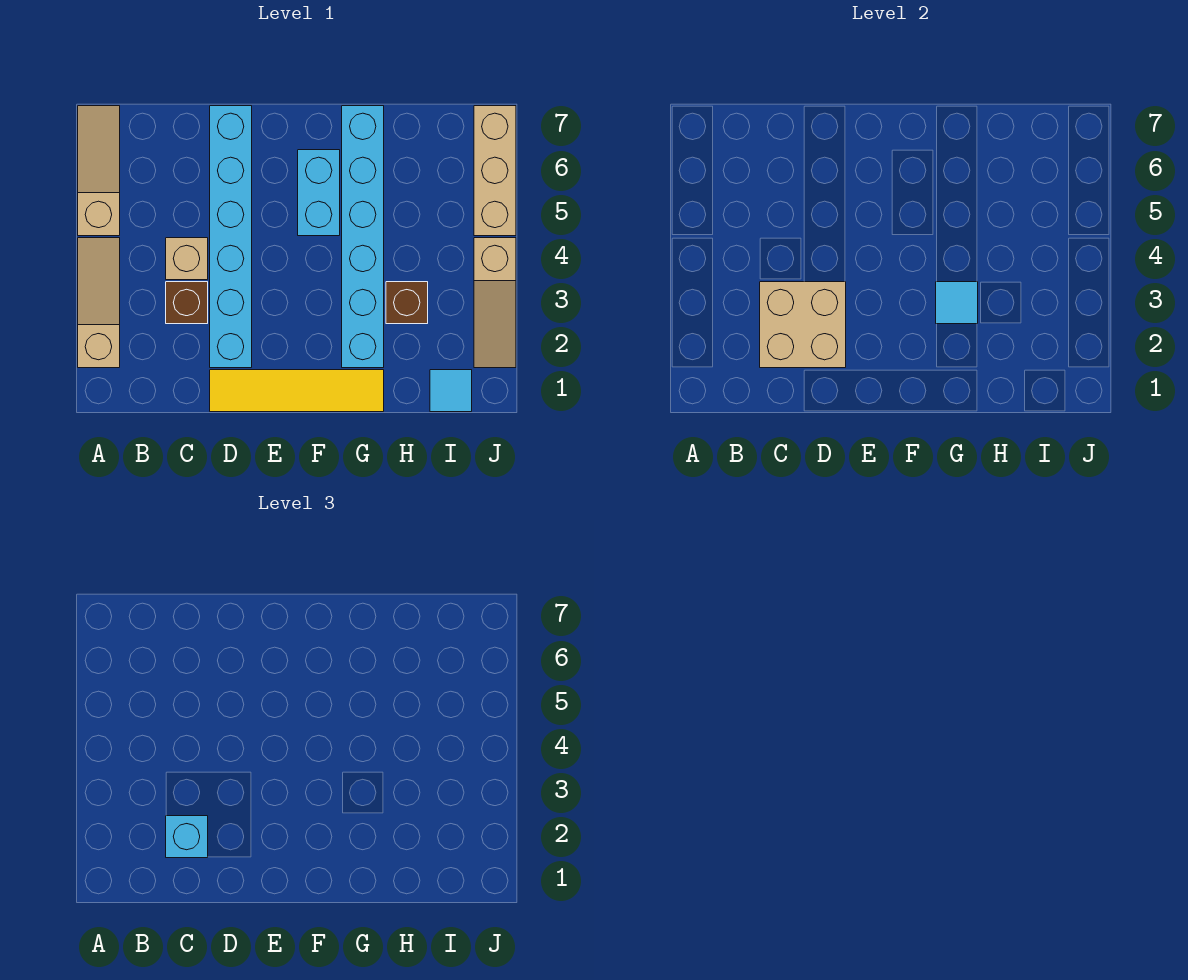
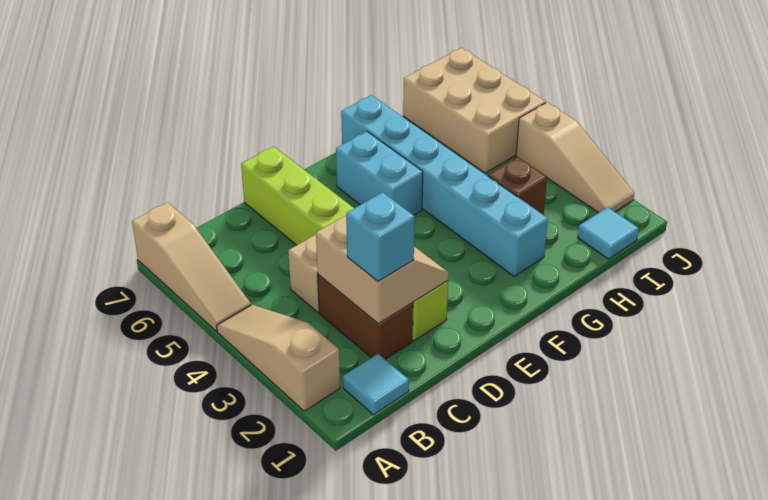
tan 1x3 slope [78,106,120,236] -> tan 1x3 slope turned to [132,202,251,331]
tan 2x2 brick [760,282,846,368] -> tan 2x2 slope [316,216,449,323]
brown 1x1 brick [166,282,208,324] -> brown 1x2 brick [318,275,413,359]
yellow 1x4 tile [210,370,384,412] -> none
cyan 1x6 brick [210,106,252,368] -> lime 1x6 brick [241,146,448,341]
cyan 1x1 tile [936,282,978,324] -> cyan 1x1 tile moved to [343,354,409,415]
tan 1x3 brick [474,106,516,236] -> tan 2x3 brick [403,48,546,173]

